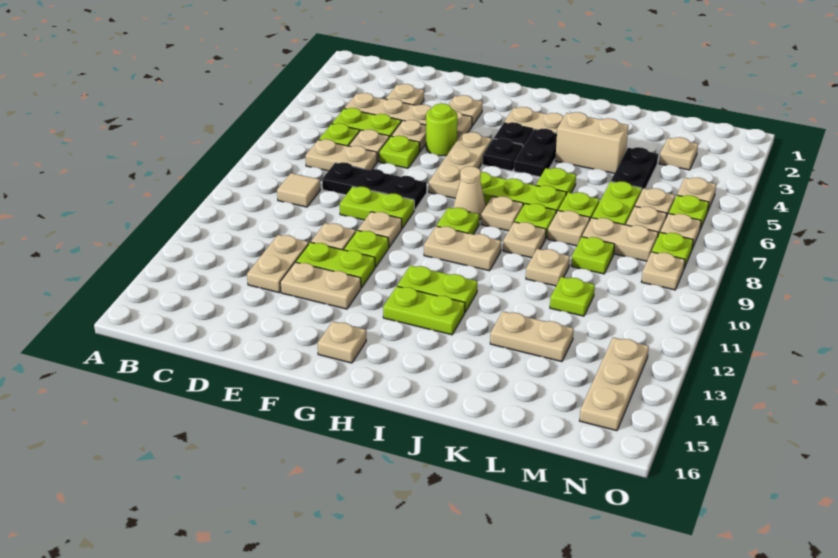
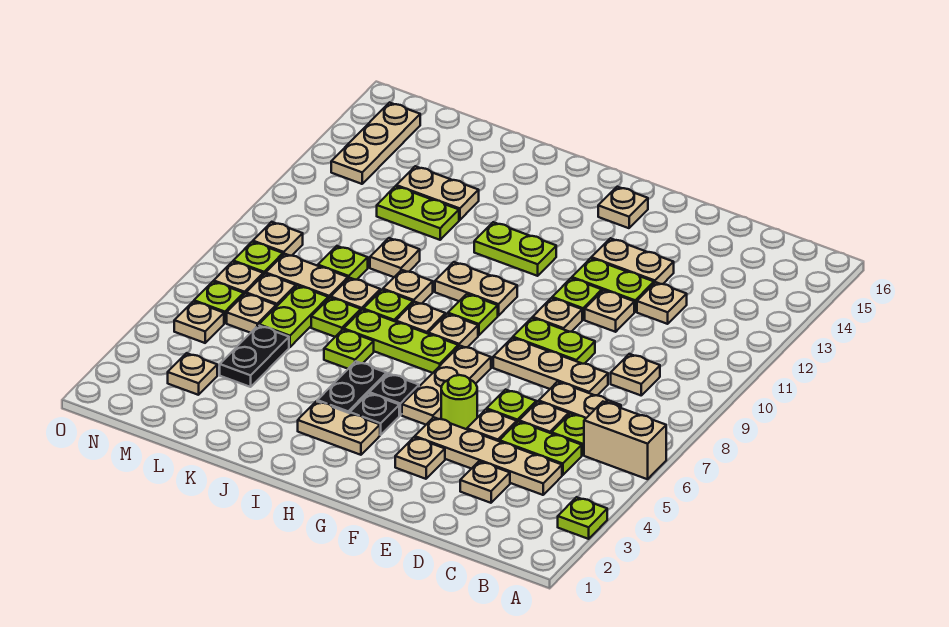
tan 1x1 tile [277,173,320,207] -> tan 1x1 plate [611,354,660,395]
black 1x3 plate [322,162,427,210] -> tan 1x3 plate [493,338,608,395]
tan 1x2 plate [247,235,309,292] -> tan 1x1 plate [637,282,687,324]
tan 1x1 cone [453,166,486,220] -> tan 1x1 plate [428,314,478,347]
lime 1x2 plate [383,286,465,335] -> lime 1x2 plate moved to [377,186,459,240]
tan 1x2 brick [555,112,628,173] -> tan 1x2 brick moved to [584,402,666,479]
lime 1x1 plate [550,277,595,316] -> lime 1x1 plate moved to [558,497,607,539]

